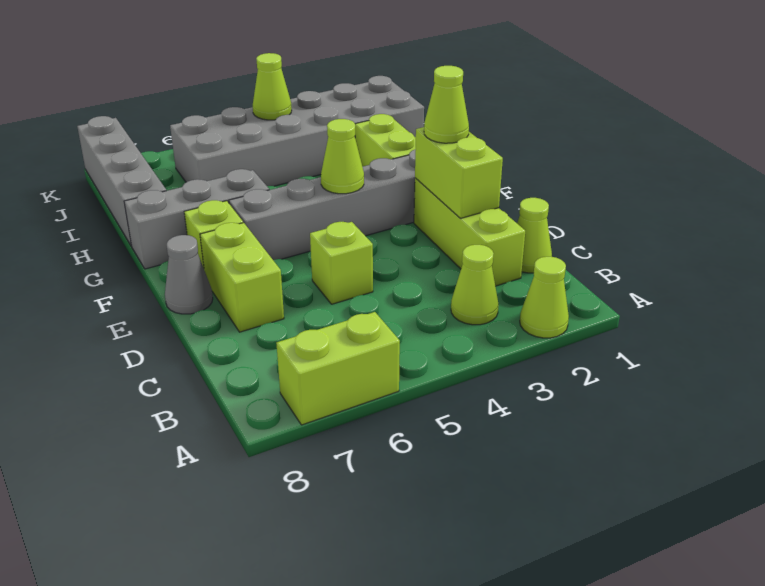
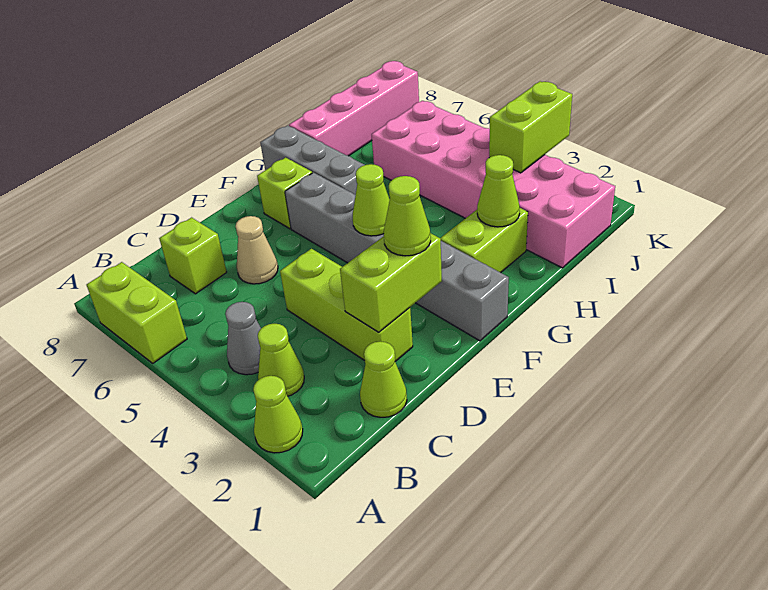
lime 1x3 brick [414,178,525,286] -> lime 1x3 brick turned to [280,249,413,361]
lime 1x1 brick [310,222,373,304] -> lime 1x1 brick moved to [159,218,227,294]
none -> tan 1x1 cone [236,216,278,284]
lime 1x2 brick [200,223,284,332] -> lime 1x2 brick moved to [489,81,572,173]
grey 1x1 cone [165,235,213,314] -> grey 1x1 cone moved to [225,302,261,375]
grey 1x4 brick [77,116,166,246] -> pink 1x4 brick [289,61,419,156]
grey 2x6 brick [170,76,424,186] -> pink 2x6 brick [371,101,615,268]
lime 1x1 cone [253,53,292,120] -> lime 1x1 cone moved to [477,155,520,227]

